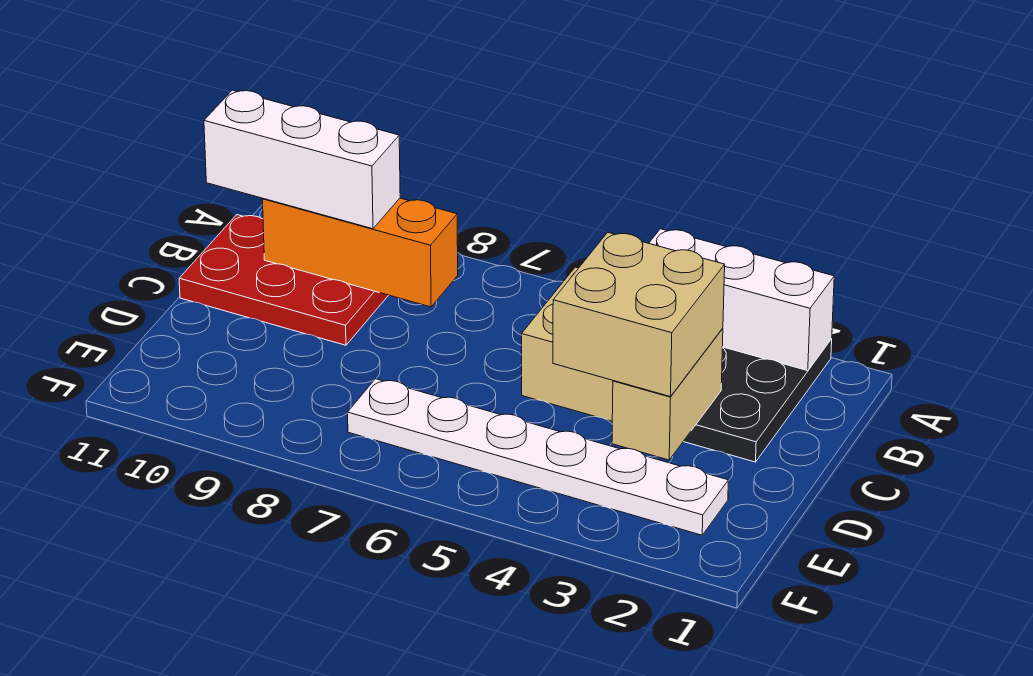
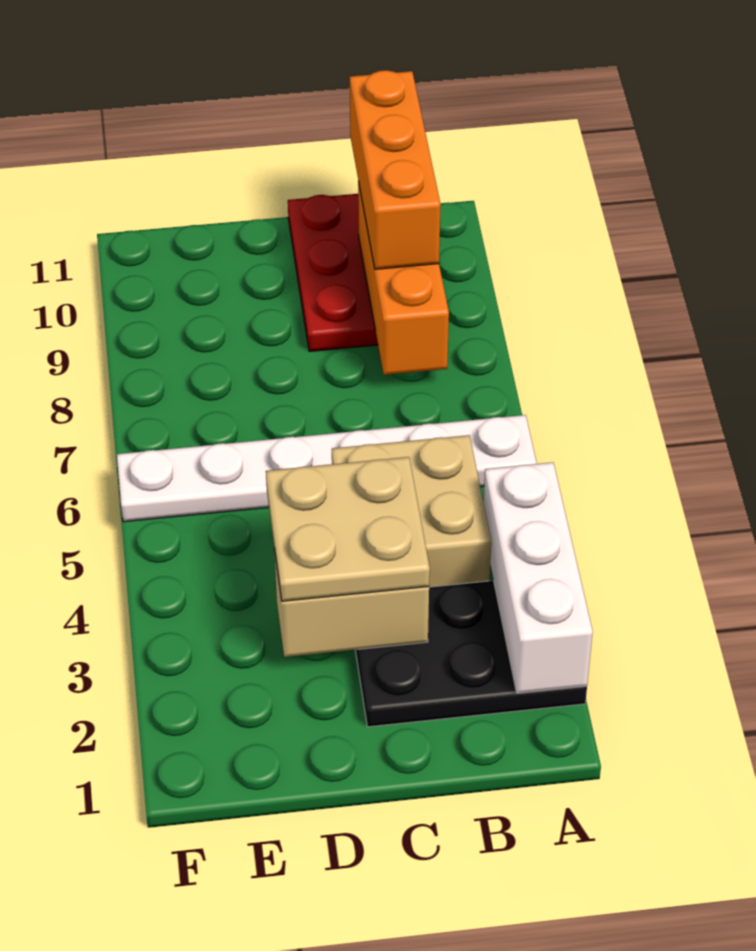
white 1x3 brick [204,90,400,229] -> orange 1x3 brick [350,70,441,269]
tan 2x2 brick [553,233,725,397] -> tan 2x2 plate [266,457,430,601]
white 1x6 plate [348,379,728,535] -> white 1x6 plate turned to [117,415,537,522]

